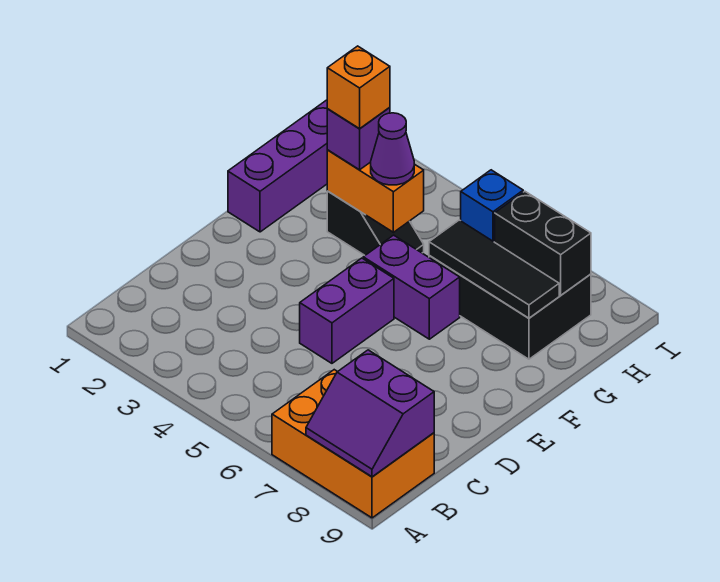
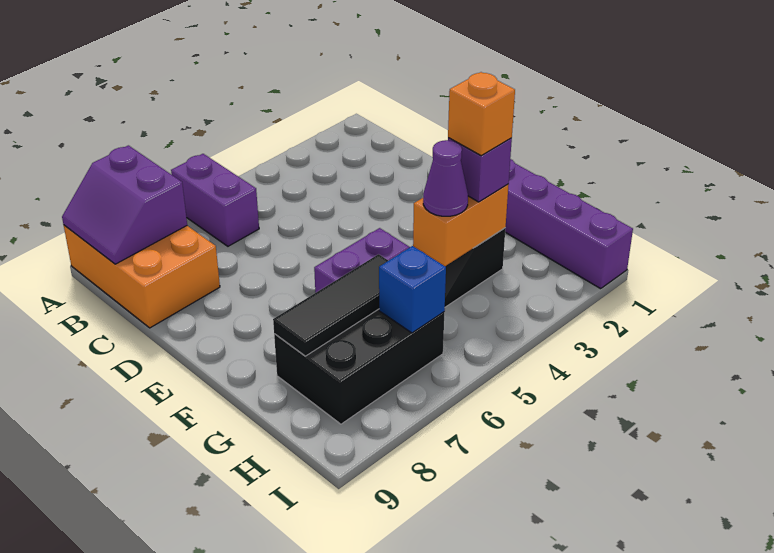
orange 2x3 brick [272,370,434,518] -> orange 2x3 brick turned to [64,225,220,328]
purple 2x2 slope [306,350,434,477] -> purple 2x2 slope turned to [62,145,187,264]
purple 1x2 brick [300,258,394,363] -> purple 1x2 brick moved to [171,154,259,246]
black 1x2 brick [495,191,591,295] -> none

